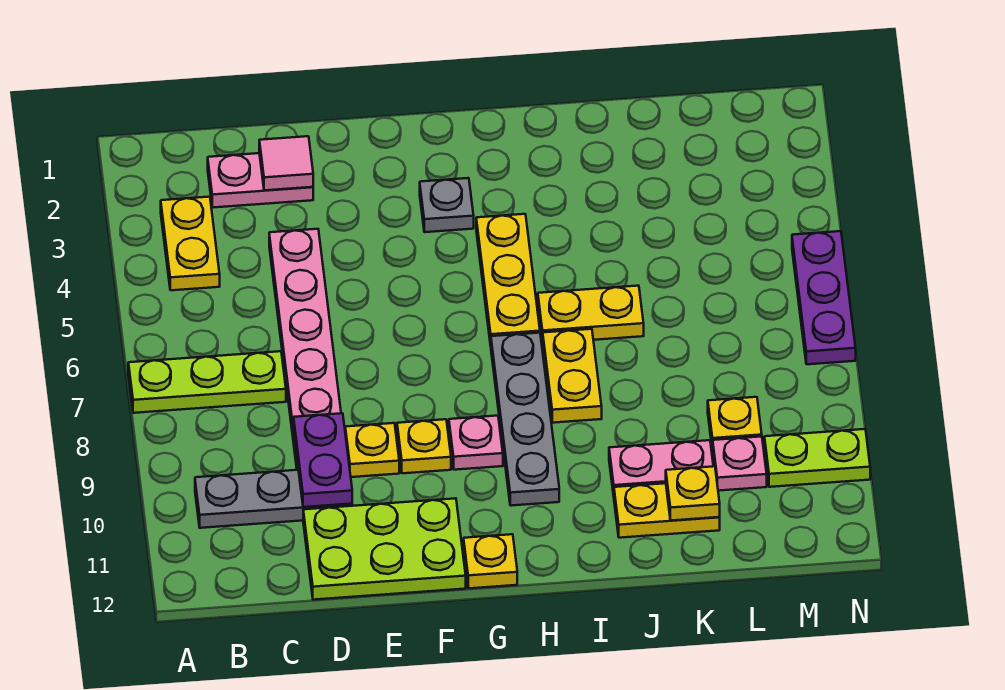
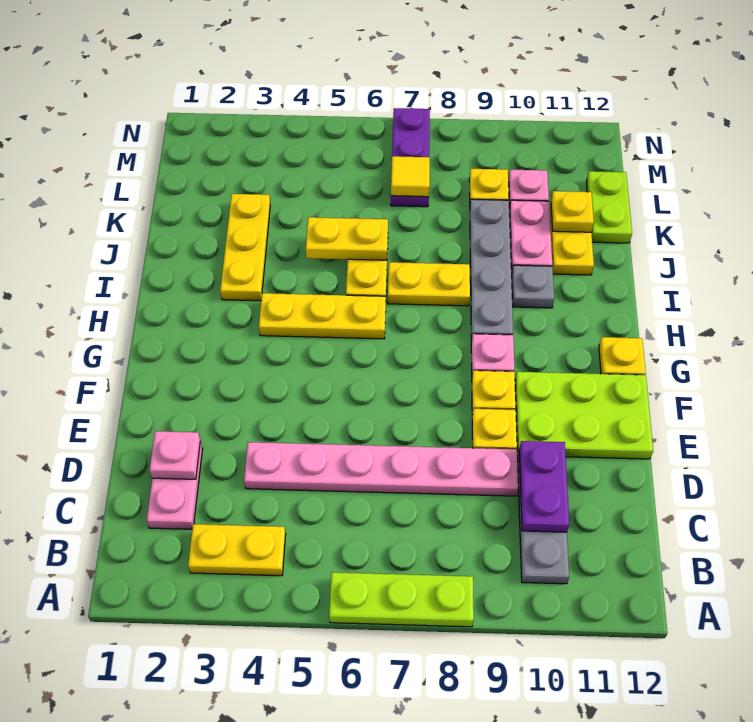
lime 1x3 plate [128,351,286,413] -> lime 1x3 plate turned to [329,572,474,627]
pink 1x1 tile [259,136,313,190] -> pink 1x1 plate [150,431,200,479]
purple 1x2 plate [294,413,352,507] -> purple 1x2 plate turned to [519,441,569,532]
lime 2x3 plate [303,498,466,600] -> lime 2x3 plate turned to [515,372,653,459]
grey 1x1 plate [420,178,474,232] -> grey 1x1 plate moved to [512,265,554,308]
grey 1x4 plate [491,333,559,506] -> grey 1x4 plate turned to [470,199,513,341]
none -> yellow 1x3 plate [220,194,270,301]
none -> yellow 1x2 plate [306,217,388,260]
none -> yellow 1x1 tile [391,156,430,197]
lime 1x2 plate [764,429,870,487] -> lime 1x2 plate moved to [586,171,632,243]
purple 1x3 plate [792,231,856,364] -> purple 1x3 plate turned to [391,108,430,207]

